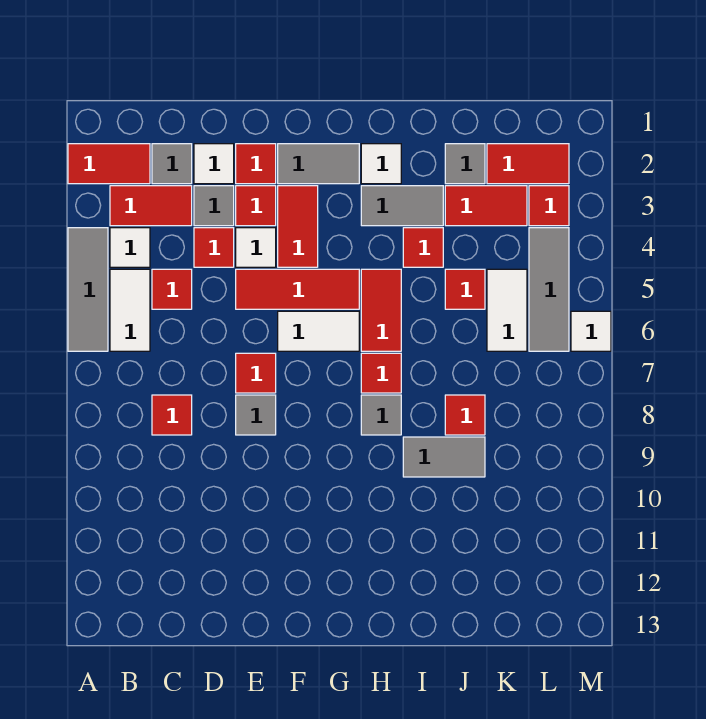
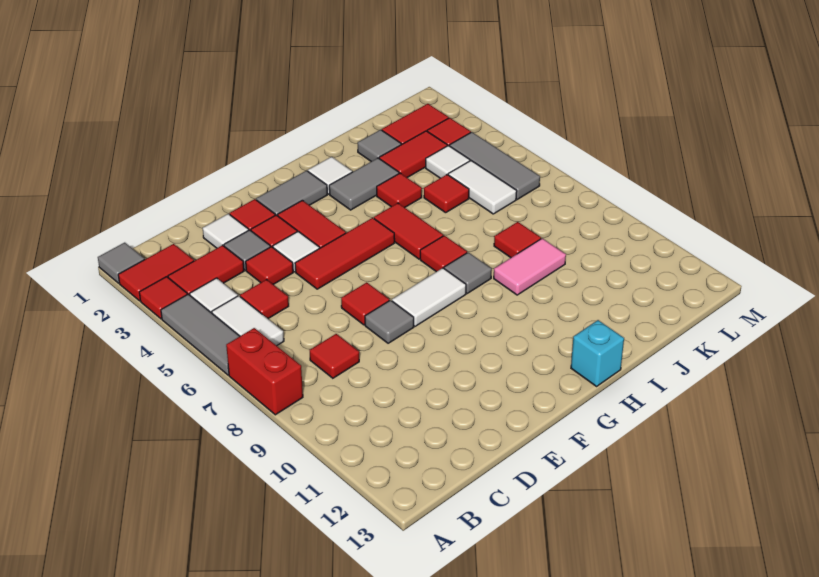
none -> red 1x1 tile [139,277,187,319]
none -> red 1x2 brick [226,328,303,415]
grey 1x1 tile [152,144,192,184] -> grey 1x1 tile moved to [98,243,145,283]
white 1x2 tile [278,311,359,351] -> white 1x2 tile moved to [392,268,466,326]
none -> cyan 1x1 brick [571,320,624,386]
grey 1x2 tile [403,437,485,477] -> pink 1x2 tile [494,238,566,295]
white 1x1 tile [571,311,611,351] -> white 1x1 tile moved to [426,145,470,178]

